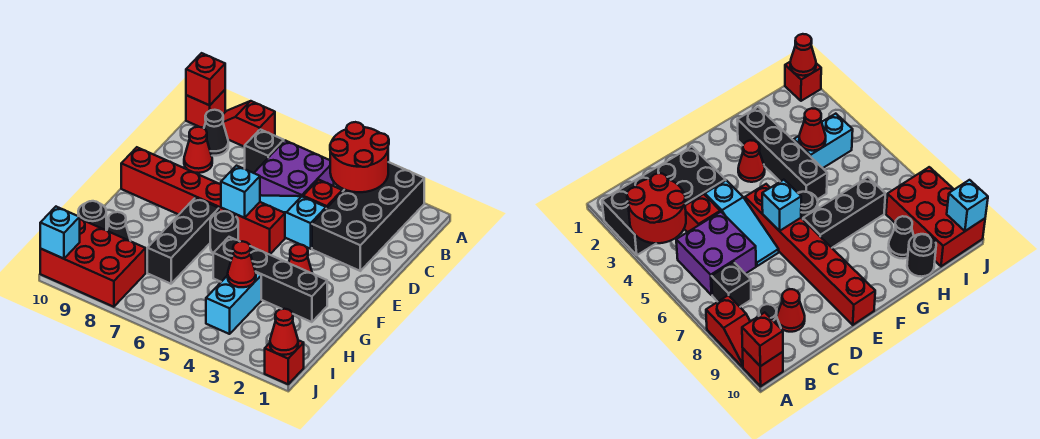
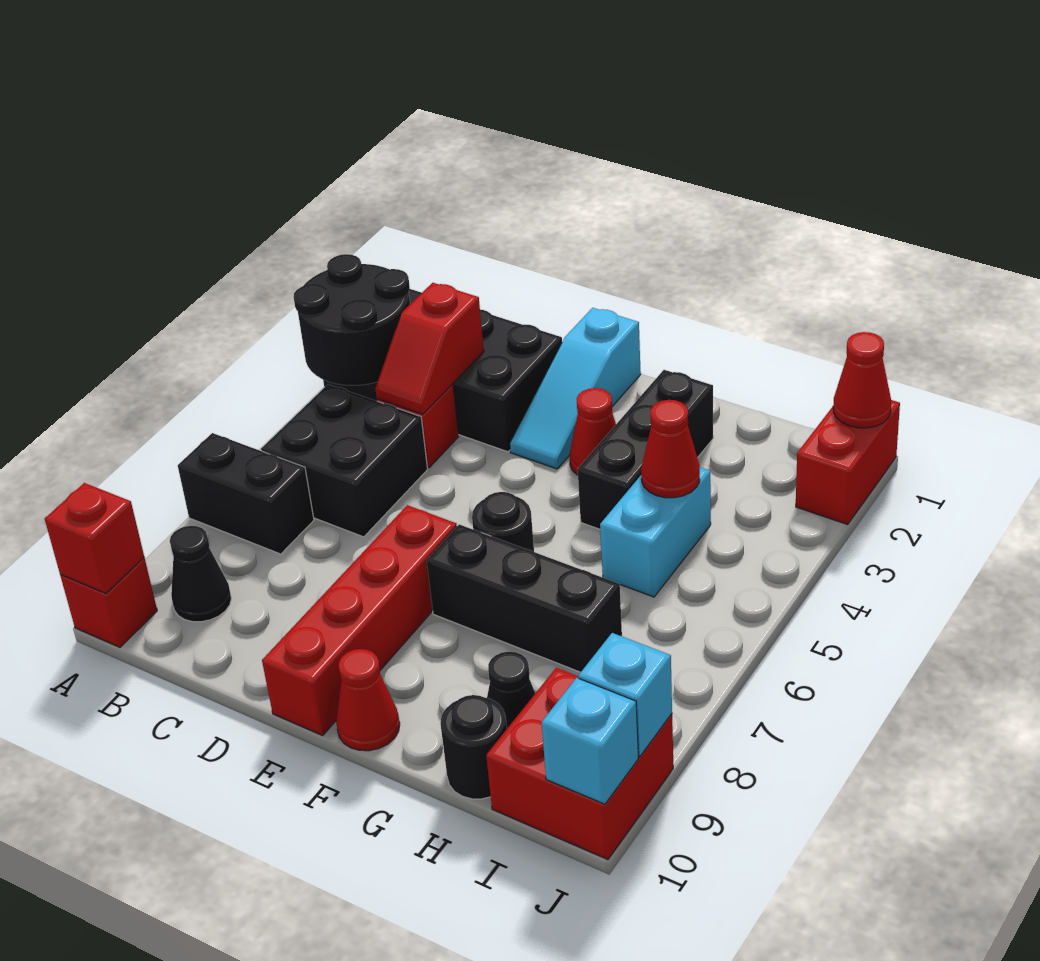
red 2x2 round brick [330,122,389,192] -> black 2x2 round brick [294,254,410,386]
red 1x2 slope [223,101,275,147] -> red 1x2 slope moved to [375,283,484,414]
purple 2x2 brick [254,141,334,197] -> black 2x2 brick [261,384,428,537]
black 1x1 brick [245,129,284,173] -> black 1x2 brick [178,433,314,554]
red 1x1 cone [184,127,212,173] -> red 1x1 cone moved to [336,649,400,751]
cyan 1x3 slope [260,195,326,249] -> cyan 1x3 slope moved to [510,308,641,469]
red 1x6 brick [121,147,285,254] -> red 1x4 brick [262,505,457,735]
cyan 1x1 brick [221,166,260,218] -> cyan 1x1 brick moved to [578,633,672,756]
black 1x4 brick [213,237,327,322] -> black 1x3 brick [578,370,713,529]
cyan 1x2 brick [206,273,261,334] -> cyan 1x2 brick turned to [600,467,711,597]
red 2x3 brick [40,219,146,307] -> red 2x2 brick [486,668,673,860]
red 1x1 brick [265,340,304,384] -> red 1x2 brick [796,400,900,524]

